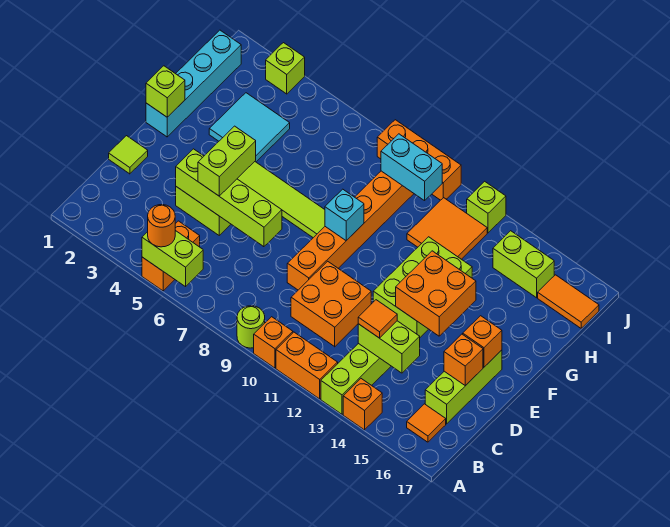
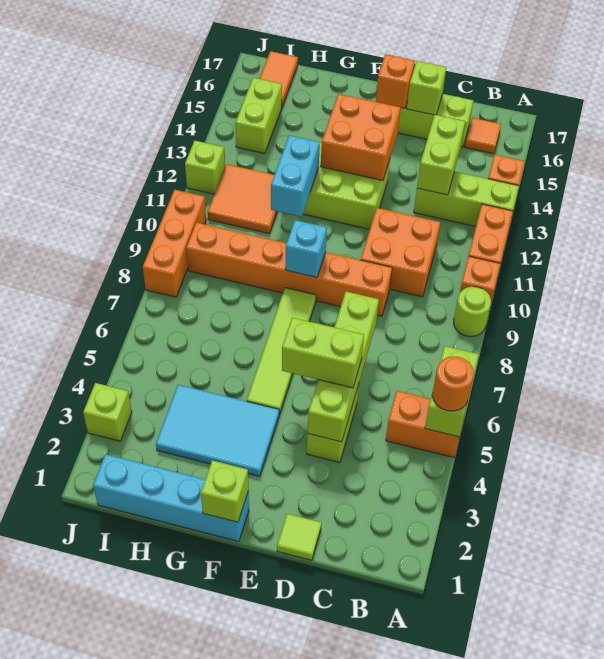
orange 1x1 tile [358,300,397,338] -> none
orange 1x1 brick [444,334,483,386] -> lime 1x1 brick [407,61,446,115]
cyan 2x2 tile [209,93,290,162] -> cyan 2x3 tile [156,385,279,476]
cyan 1x2 brick [381,134,442,201] -> cyan 1x2 brick moved to [271,135,320,217]

